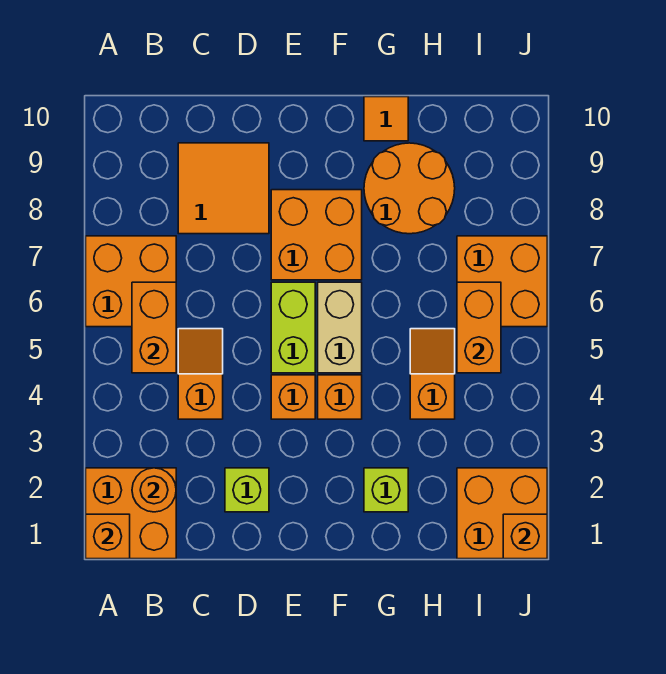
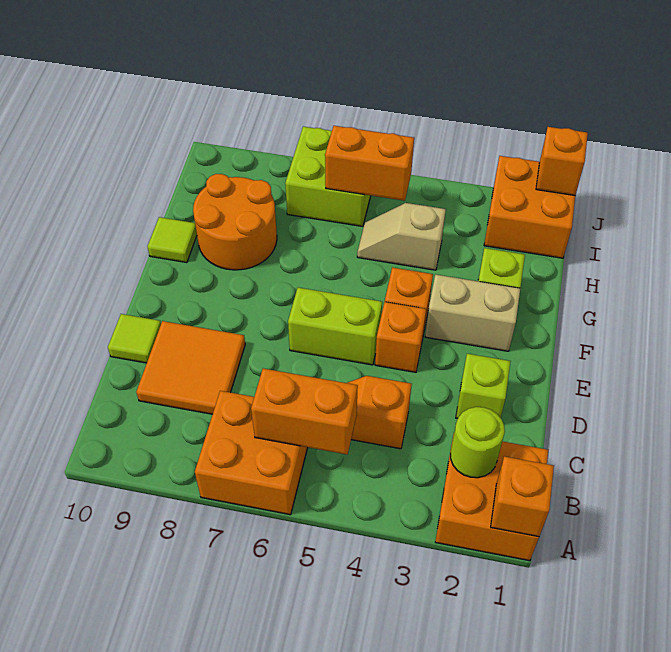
orange 1x1 round brick [132,468,176,512] -> lime 1x1 round brick [451,407,505,478]
none -> lime 1x1 tile [108,314,161,363]
orange 2x2 brick [271,190,362,280] -> none
tan 1x2 brick [318,282,362,373] -> tan 1x2 brick moved to [425,275,520,351]
orange 1x1 tile [364,97,408,141] -> lime 1x1 tile [147,217,197,263]
orange 1x2 slope [410,329,455,419] -> tan 1x2 slope [357,203,446,270]
orange 2x2 brick [457,236,547,327] -> lime 2x2 brick [285,127,371,226]

